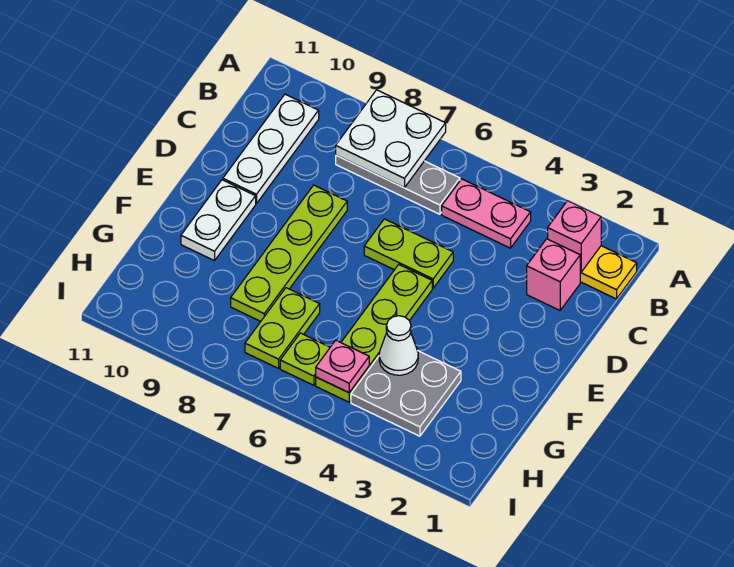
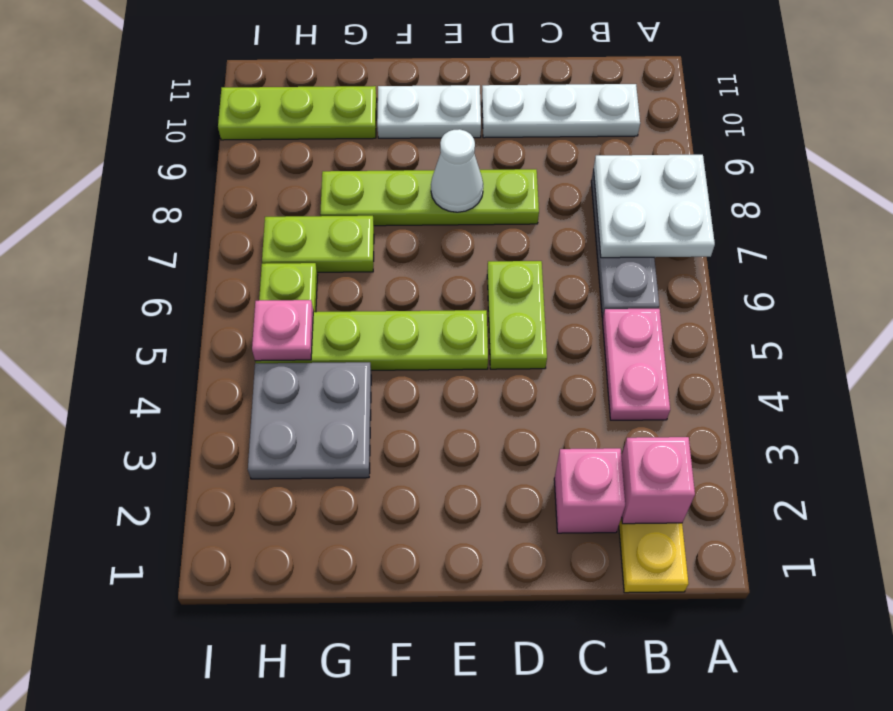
white 1x1 cone [379,316,418,375] -> white 1x1 cone moved to [431,129,483,212]
none -> lime 1x3 plate [218,86,377,140]

